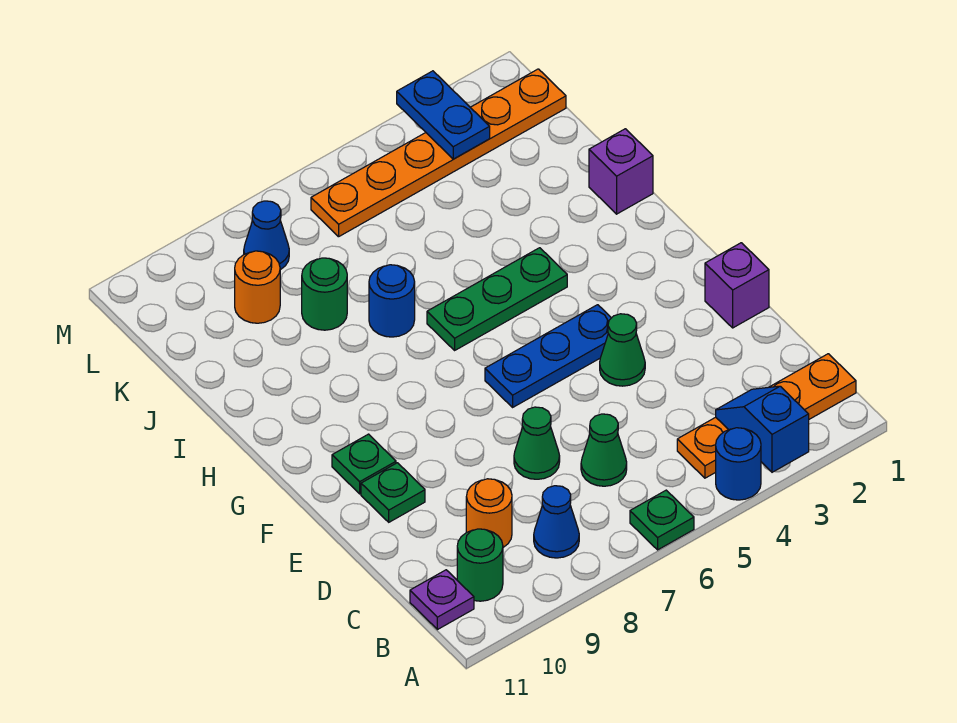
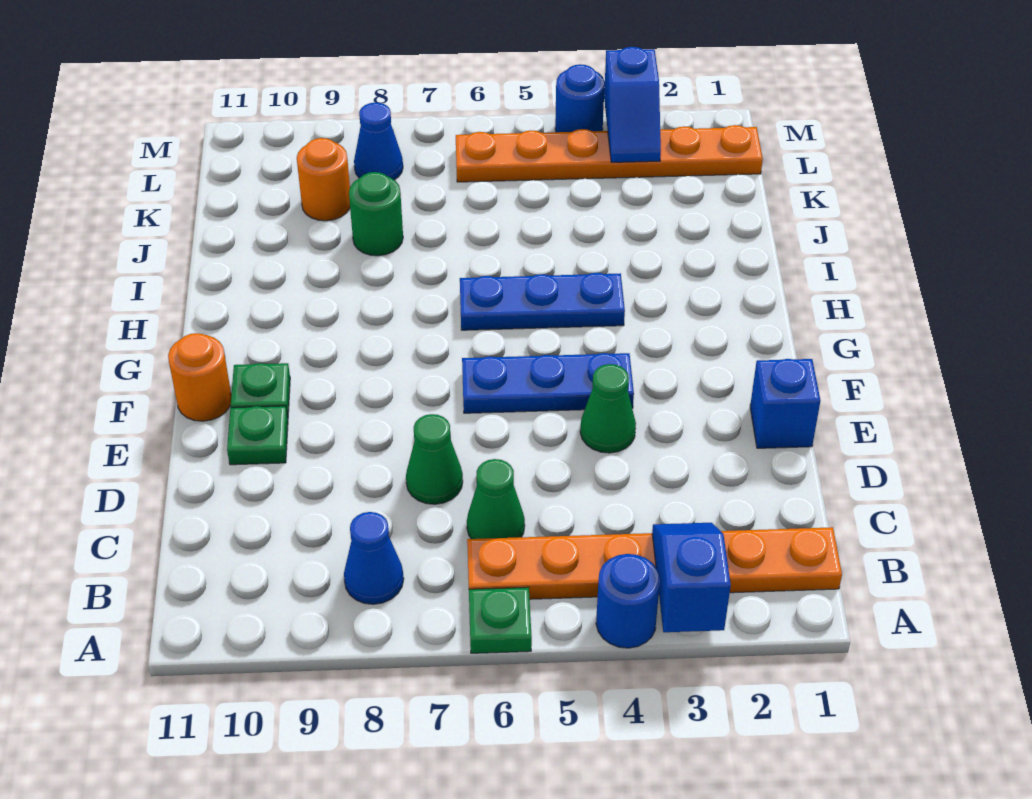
orange 1x4 plate [677,354,856,478] -> orange 1x6 plate [467,527,842,599]
green 1x1 round brick [457,529,503,601] -> none
purple 1x1 plate [410,570,474,630] -> none
orange 1x1 round brick [466,479,512,547] -> orange 1x1 round brick moved to [168,333,231,421]
purple 1x1 brick [705,243,769,328] -> blue 1x1 brick [750,359,820,448]
green 1x3 plate [427,248,567,350] -> blue 1x3 plate [460,273,625,330]
purple 1x1 brick [589,129,653,214] -> none
blue 1x1 round brick [369,265,415,337] -> blue 1x1 round brick moved to [555,64,605,132]
blue 1x2 plate [397,71,490,159] -> blue 1x2 slope [604,47,661,162]

